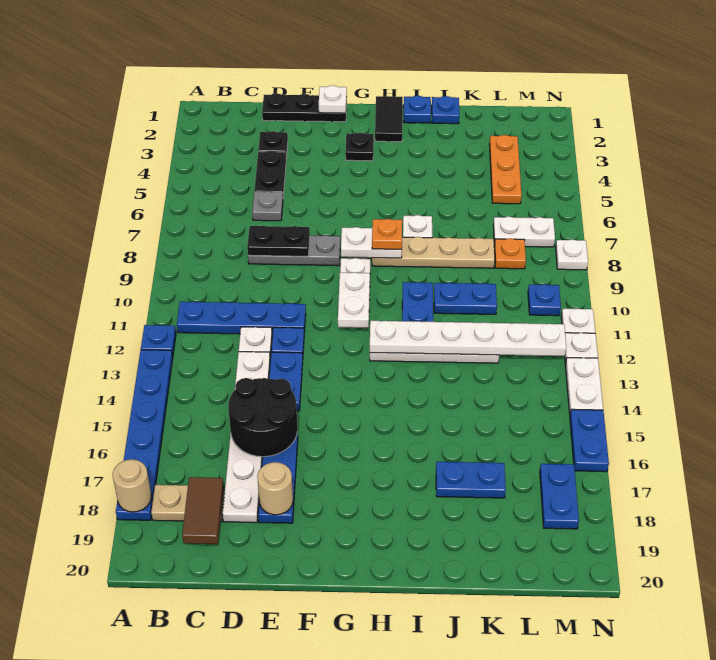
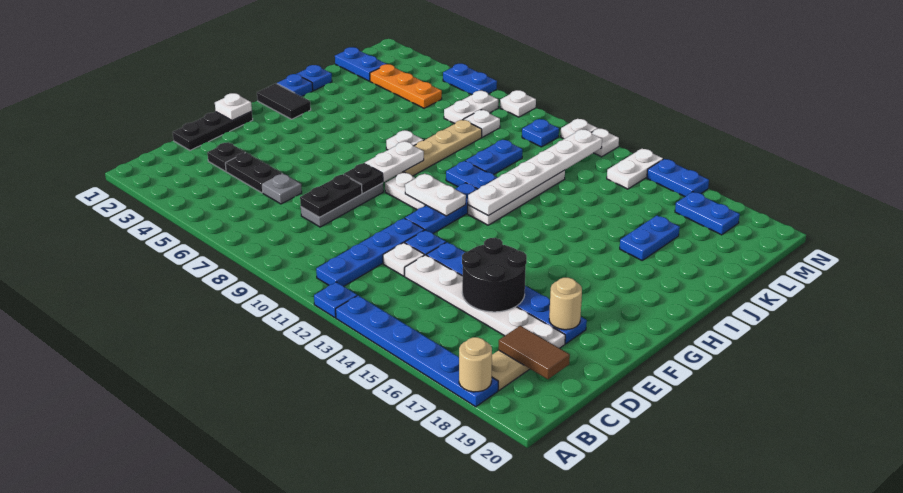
none -> blue 1x3 plate [405,183,478,233]
black 1x1 plate [345,133,374,161] -> black 1x1 plate moved to [344,163,383,194]
orange 1x1 plate [372,219,402,249] -> none
none -> blue 1x2 plate [335,47,386,81]
orange 1x1 plate [494,238,526,269] -> white 1x1 plate [464,110,500,137]
none -> blue 1x2 plate [443,64,497,95]
white 1x2 plate [565,358,603,414] -> white 1x2 plate turned to [607,149,663,189]

